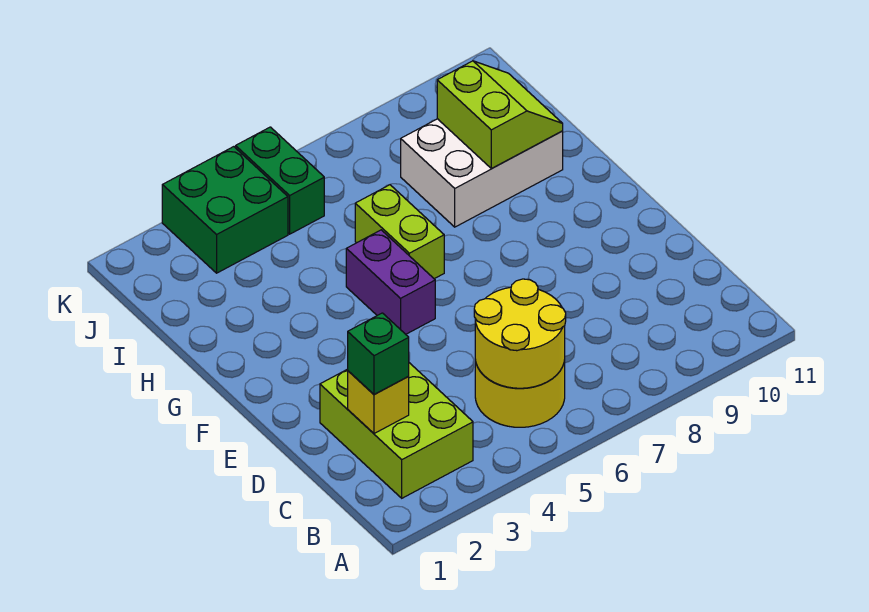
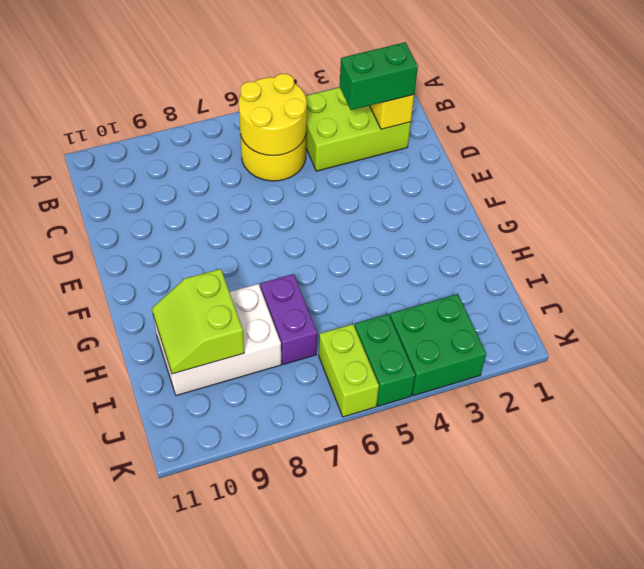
lime 2x3 brick [320,363,473,498] -> lime 2x3 brick turned to [306,87,411,171]
green 1x1 brick [348,313,409,395] -> green 1x2 brick [340,42,418,110]
purple 1x2 brick [346,230,435,334] -> purple 1x2 brick moved to [260,274,317,364]
lime 1x2 brick [355,185,444,279] -> lime 1x2 brick moved to [319,324,379,417]

